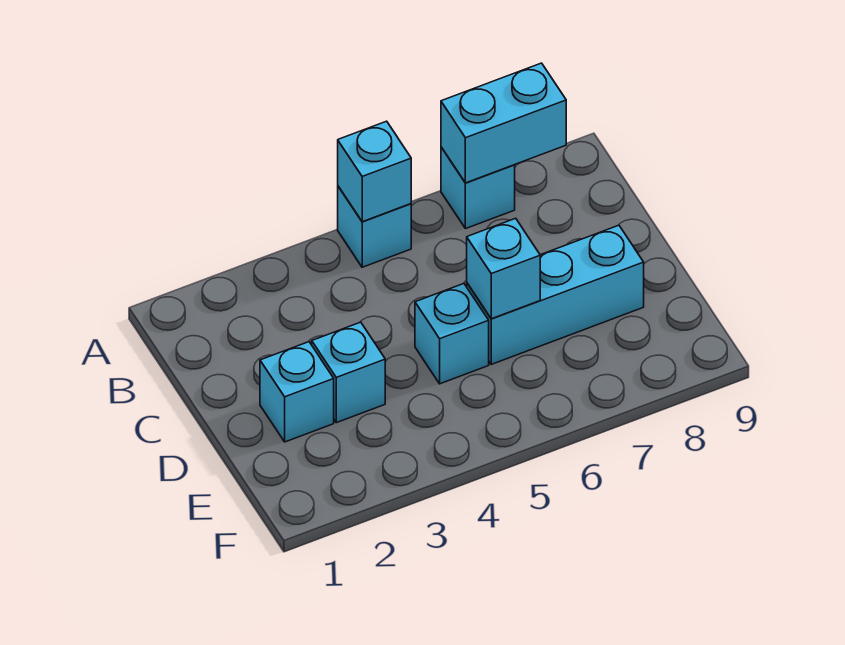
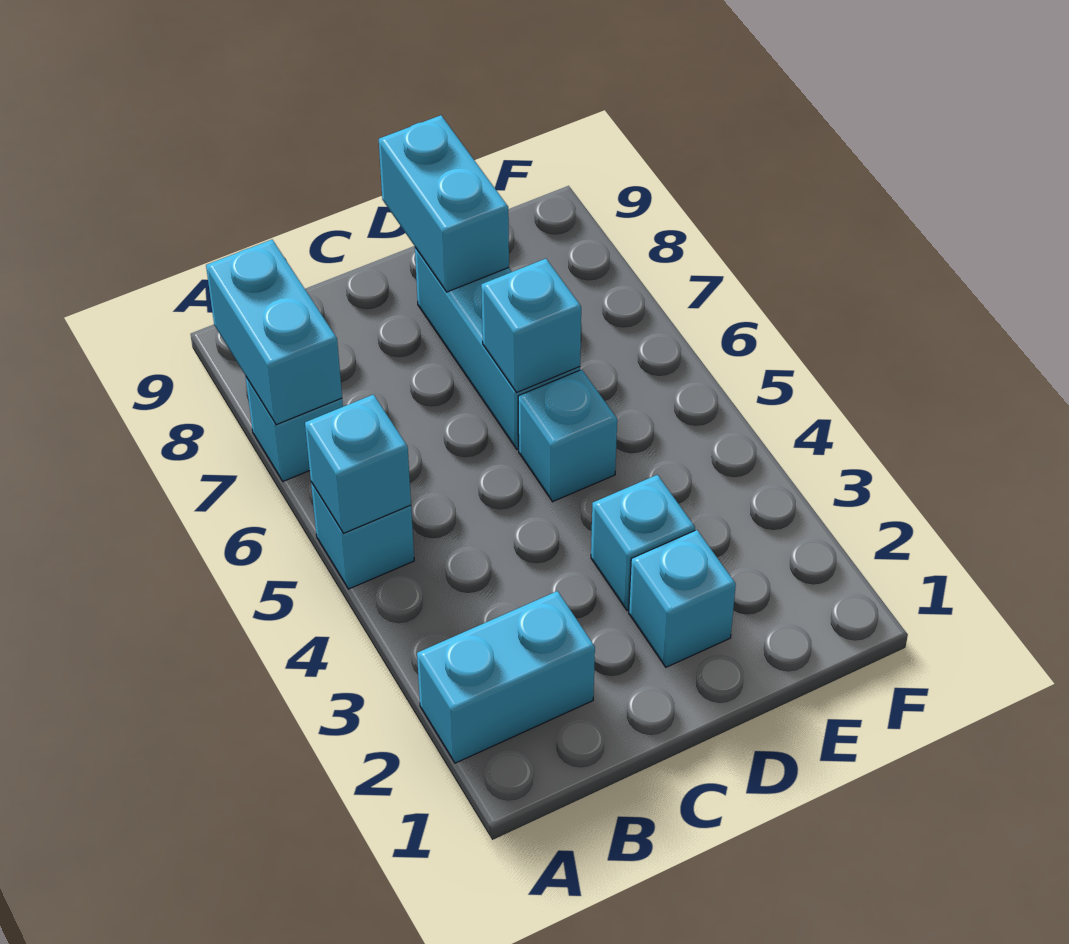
none -> cyan 1x2 brick [417,591,595,763]
none -> cyan 1x2 brick [379,115,509,292]

